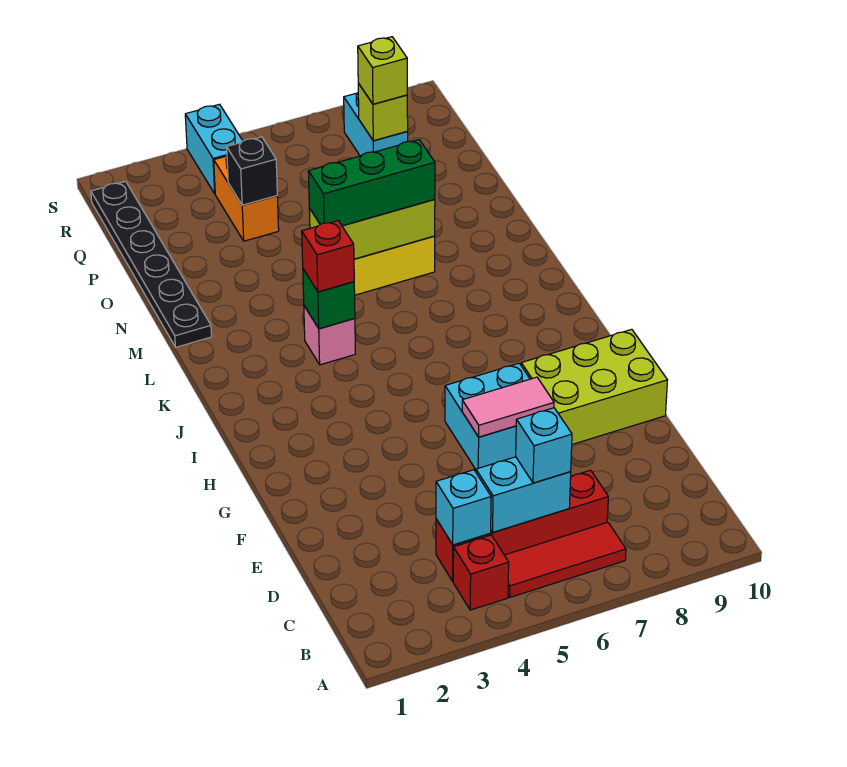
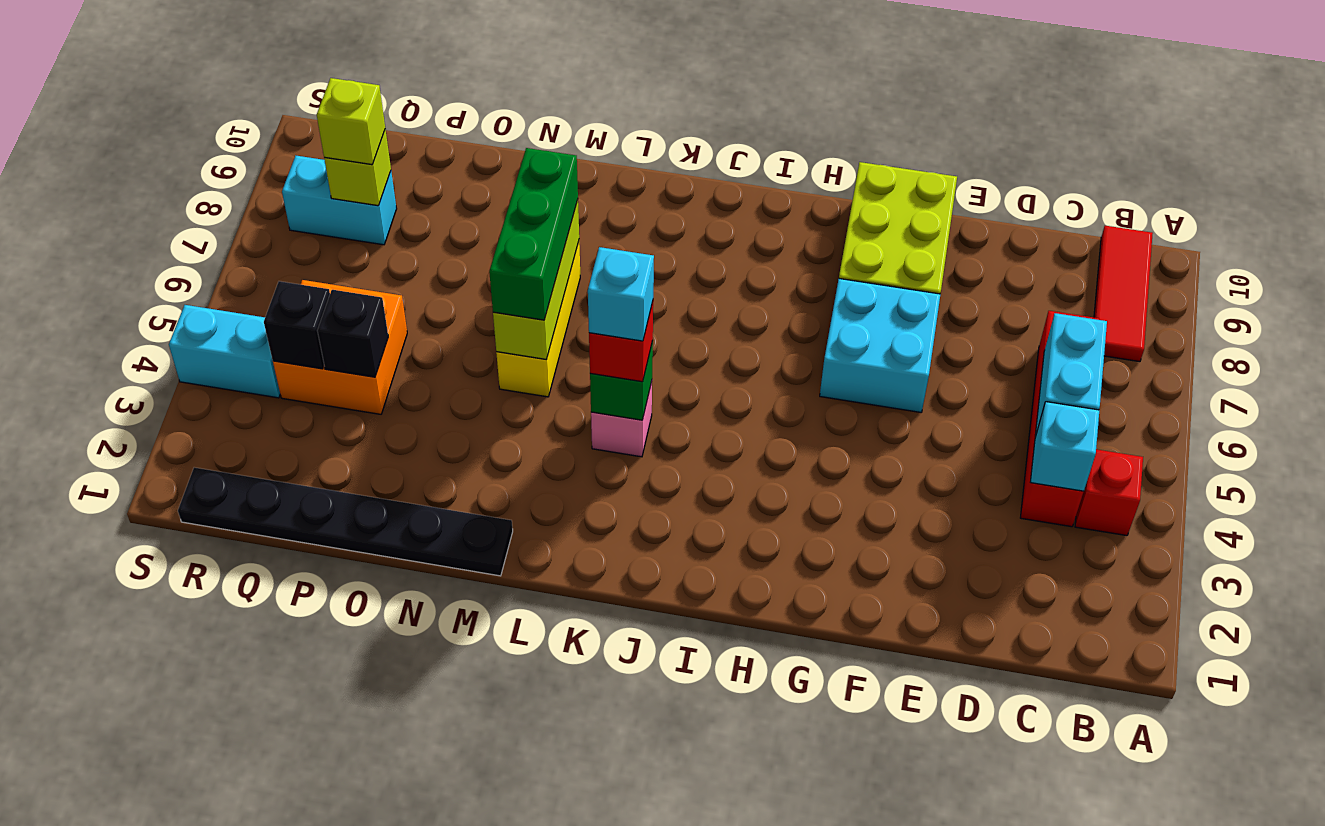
red 1x3 tile [504,522,626,597] -> red 1x3 tile moved to [1094,226,1153,362]
cyan 1x1 brick [516,408,572,483] -> cyan 1x1 brick moved to [588,247,654,341]
pink 1x2 tile [462,377,554,437] -> none
orange 1x2 brick [214,156,279,241] -> orange 2x2 brick [273,280,407,414]
none -> black 1x1 brick [264,281,330,369]

